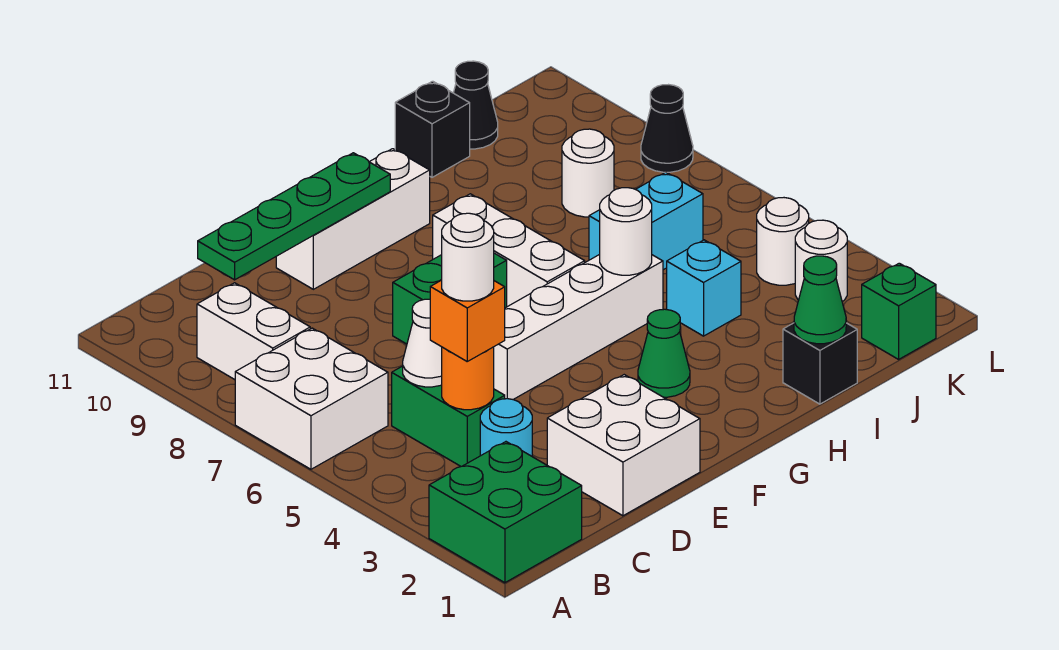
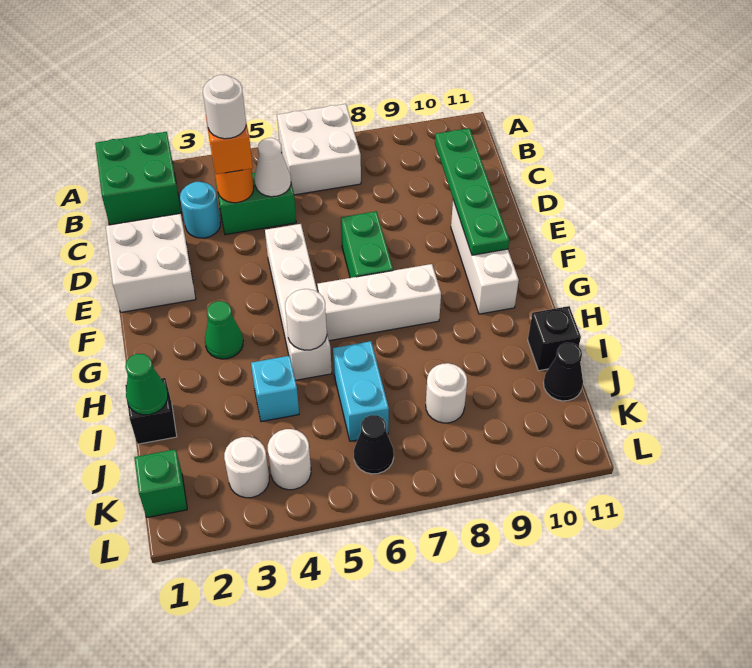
white 1x2 brick [197,283,310,380] -> none
black 1x1 cone [641,85,693,172] -> black 1x1 cone moved to [354,415,394,474]

